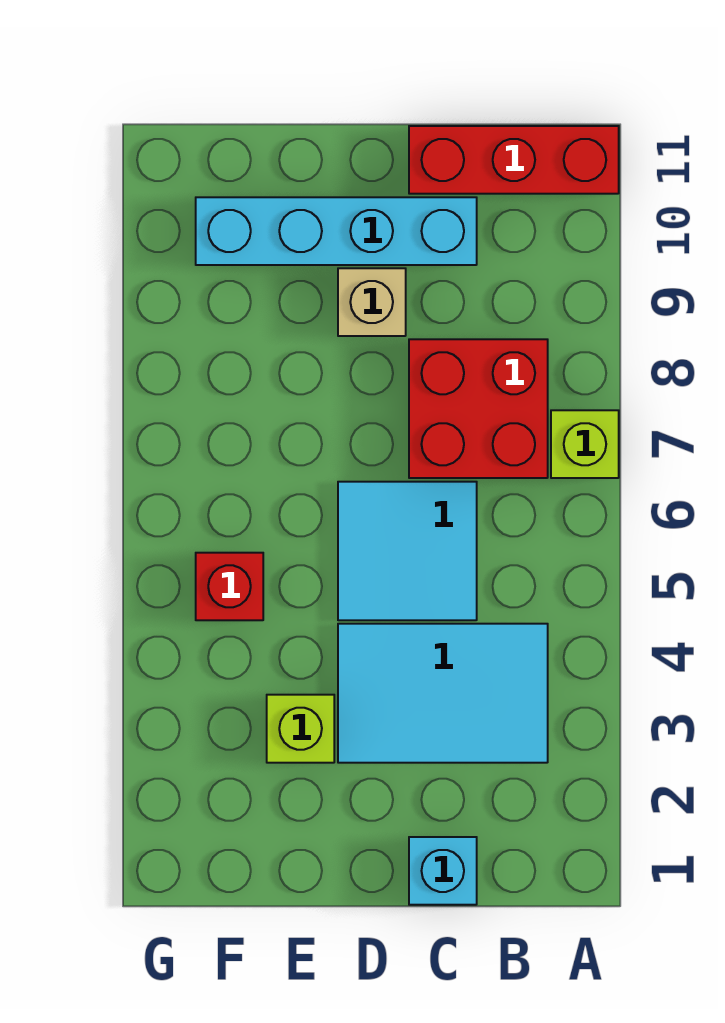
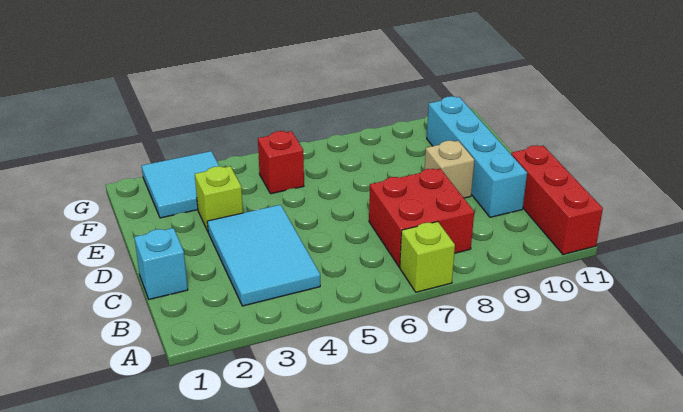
cyan 2x2 tile [338,482,477,620] -> cyan 2x2 tile moved to [142,151,219,218]

